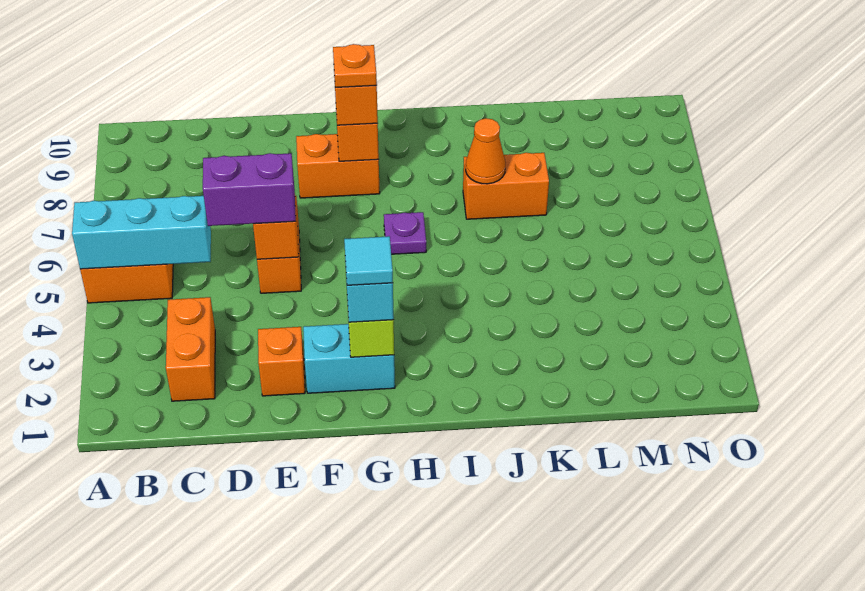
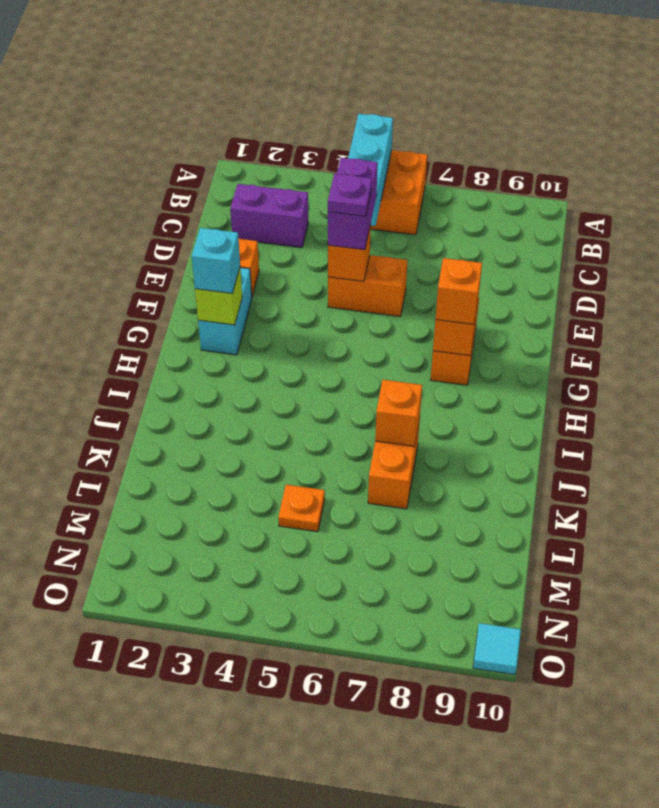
orange 1x2 brick [166,297,215,401] -> purple 1x2 brick [230,184,308,248]
cyan 1x1 tile [344,236,393,285] -> cyan 1x1 tile moved to [473,623,521,675]
orange 1x1 plate [333,44,377,87] -> orange 1x1 plate moved to [278,485,325,532]
purple 1x1 plate [384,212,426,254] -> purple 1x1 plate moved to [328,174,372,216]
orange 1x1 cone [466,118,506,184] -> orange 1x1 brick [375,380,422,446]

